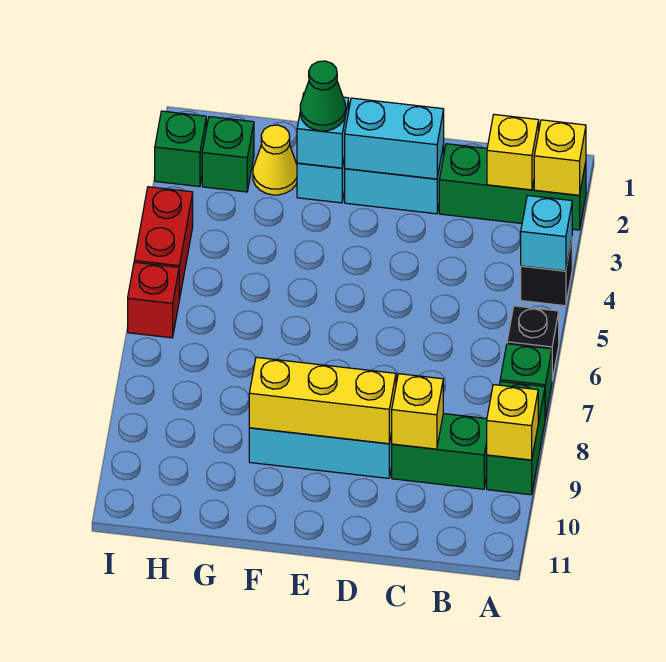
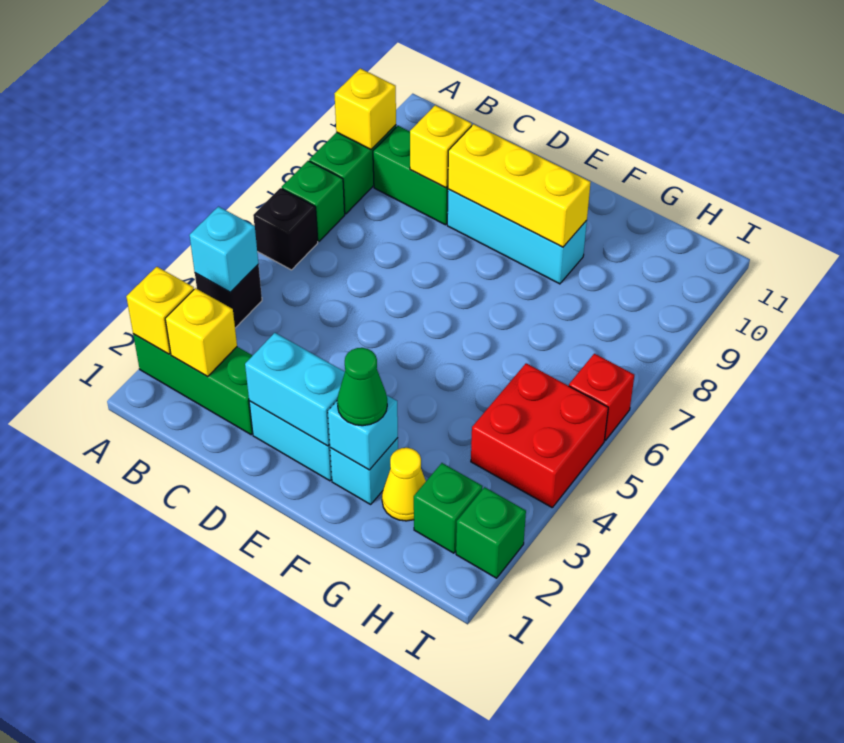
red 1x2 brick [134,187,193,300] -> red 2x2 brick [471,363,608,507]

